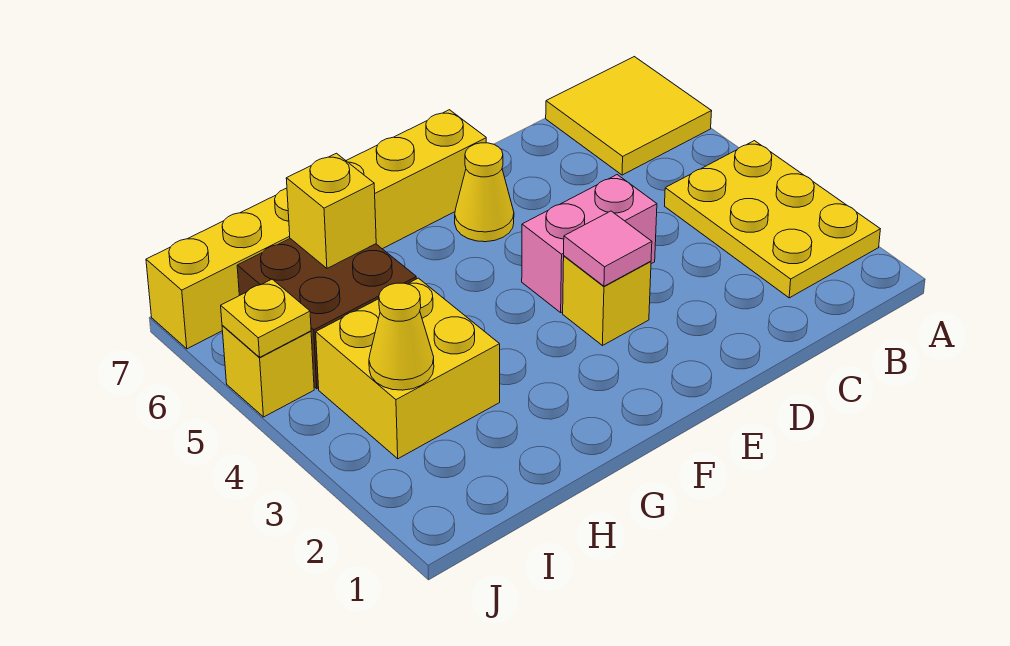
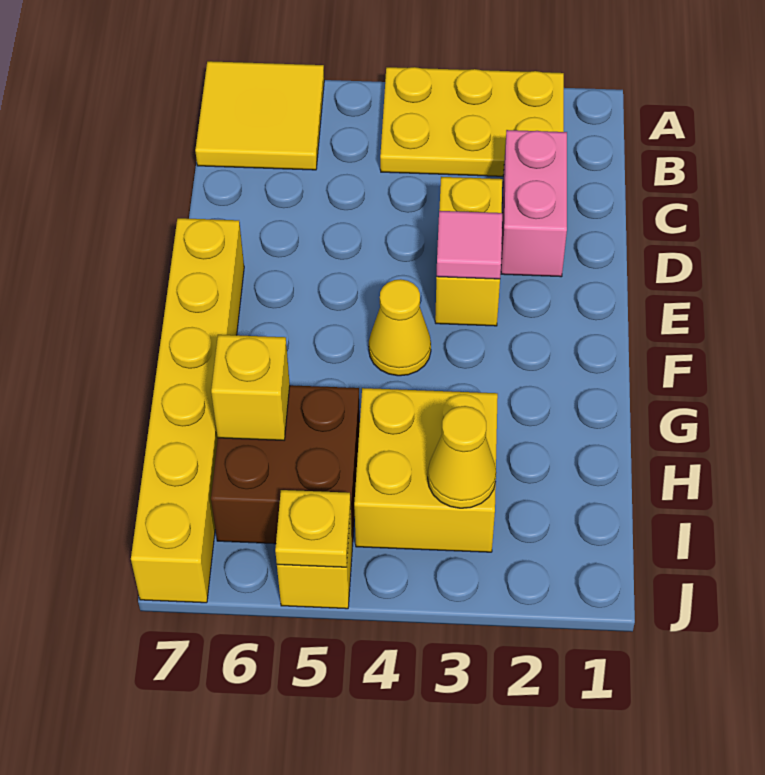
pink 1x2 brick [522,175,657,312] -> pink 1x2 brick moved to [501,130,567,277]
yellow 1x1 brick [563,256,651,346] -> yellow 1x2 brick [435,177,502,326]
yellow 1x1 cone [455,143,514,242] -> yellow 1x1 cone moved to [369,279,431,376]

